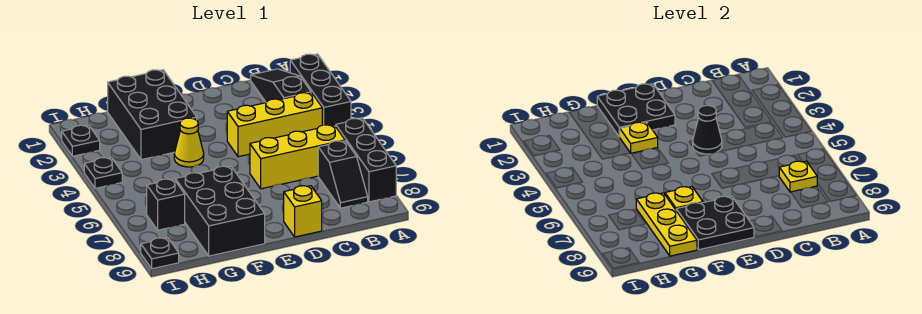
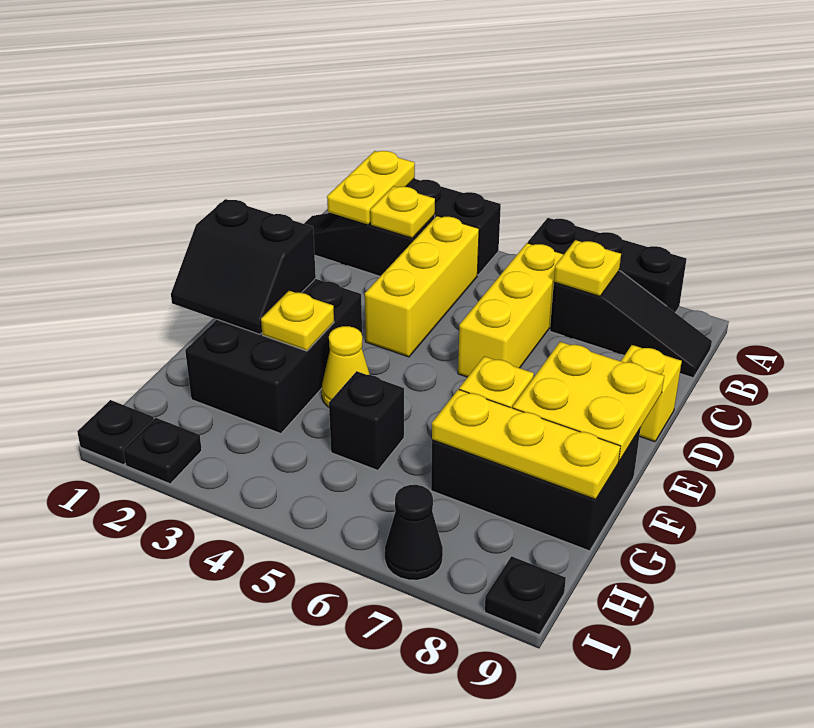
none -> yellow 1x2 plate [327,151,415,225]
none -> yellow 1x1 plate [370,186,435,238]
black 1x2 slope [318,141,368,208] -> black 1x3 slope [550,271,712,378]
black 1x1 cone [693,105,722,154] -> black 1x1 cone moved to [385,485,443,580]
black 2x2 plate [597,84,675,137] -> black 2x2 slope [171,199,316,334]
black 2x2 plate [676,196,754,250] -> yellow 2x2 plate [513,342,664,461]
black 2x3 brick [108,70,197,160] -> black 2x3 brick turned to [185,279,362,434]
black 1x1 brick [147,179,185,230] -> black 1x1 brick moved to [329,371,404,470]
black 1x1 plate [84,157,122,188] -> black 1x1 plate moved to [77,400,154,465]

